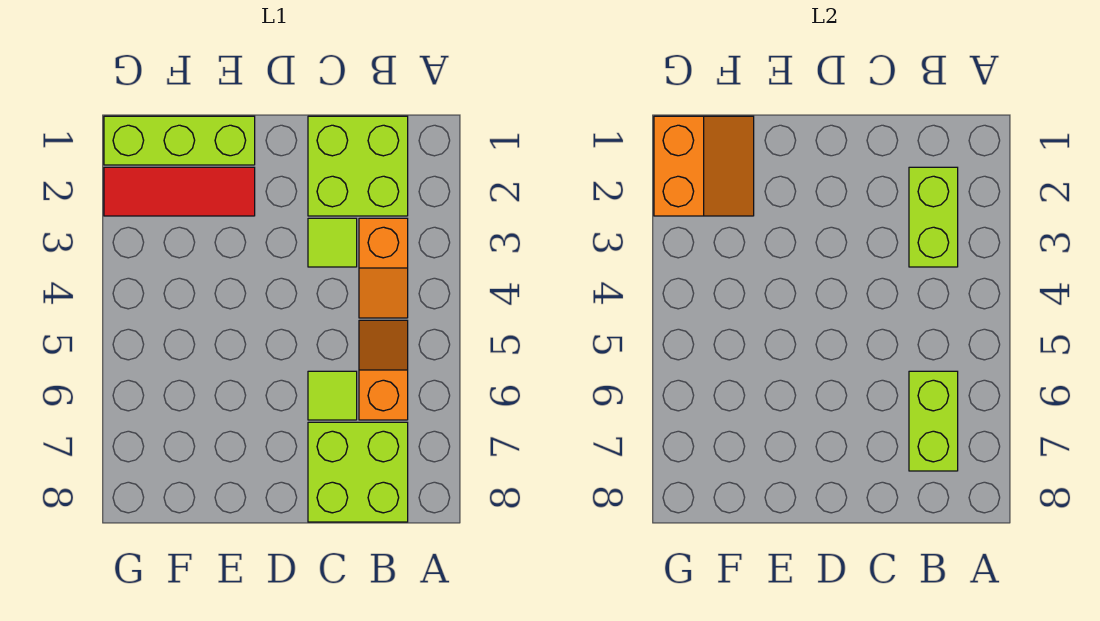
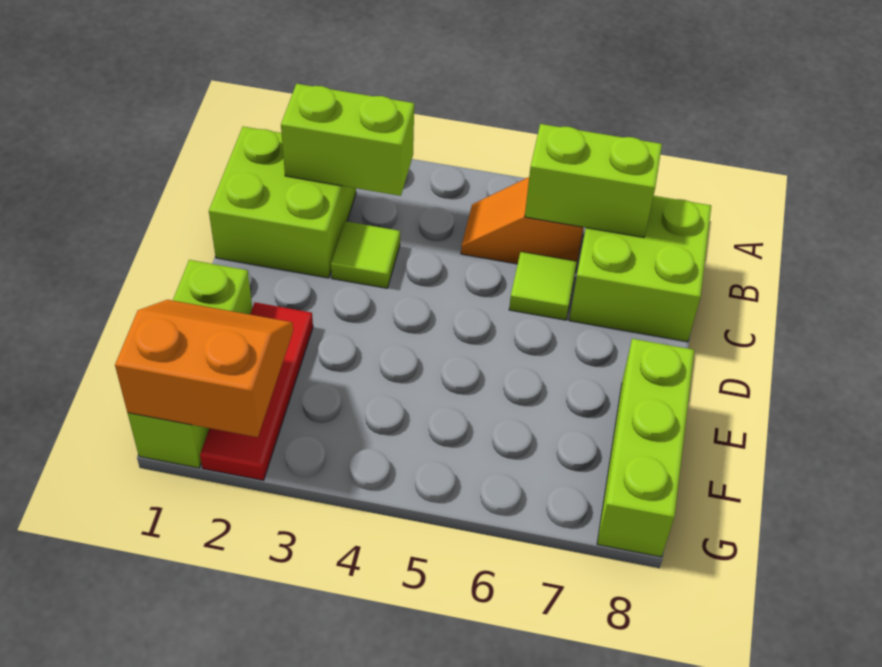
orange 1x2 slope [359,218,408,318] -> none
none -> lime 1x3 brick [597,339,694,557]

